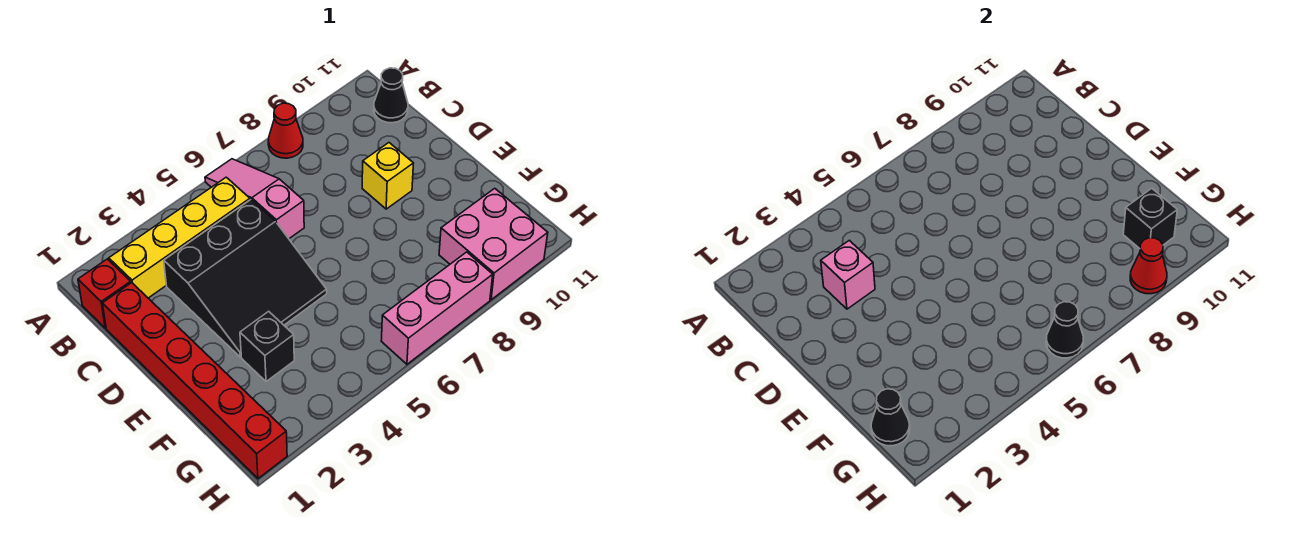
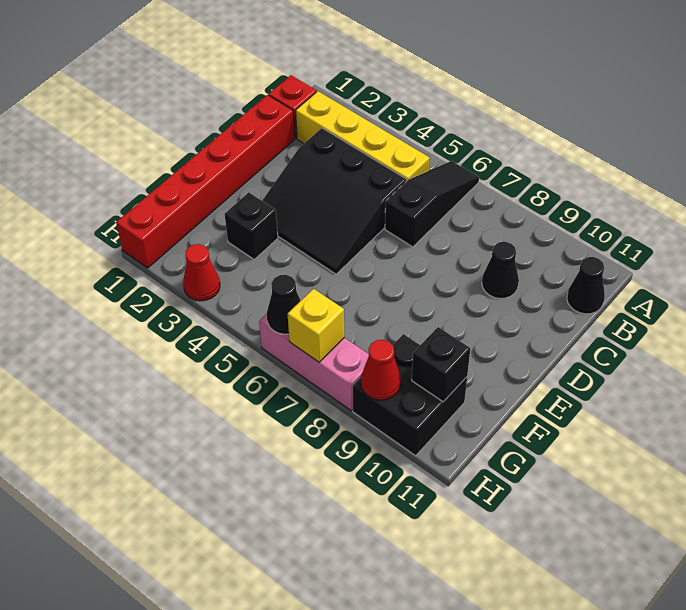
pink 1x3 slope [205,159,304,239] -> black 1x3 slope [385,161,479,247]
red 1x1 cone [268,103,303,158] -> red 1x1 cone moved to [183,244,220,301]
pink 1x1 brick [821,240,875,309] -> none
yellow 1x1 brick [362,143,413,209] -> yellow 1x1 brick moved to [288,289,344,362]
black 1x1 cone [871,389,910,446] -> black 1x1 cone moved to [482,242,519,299]
pink 2x2 brick [439,188,548,300] -> black 2x2 brick [353,334,467,456]

